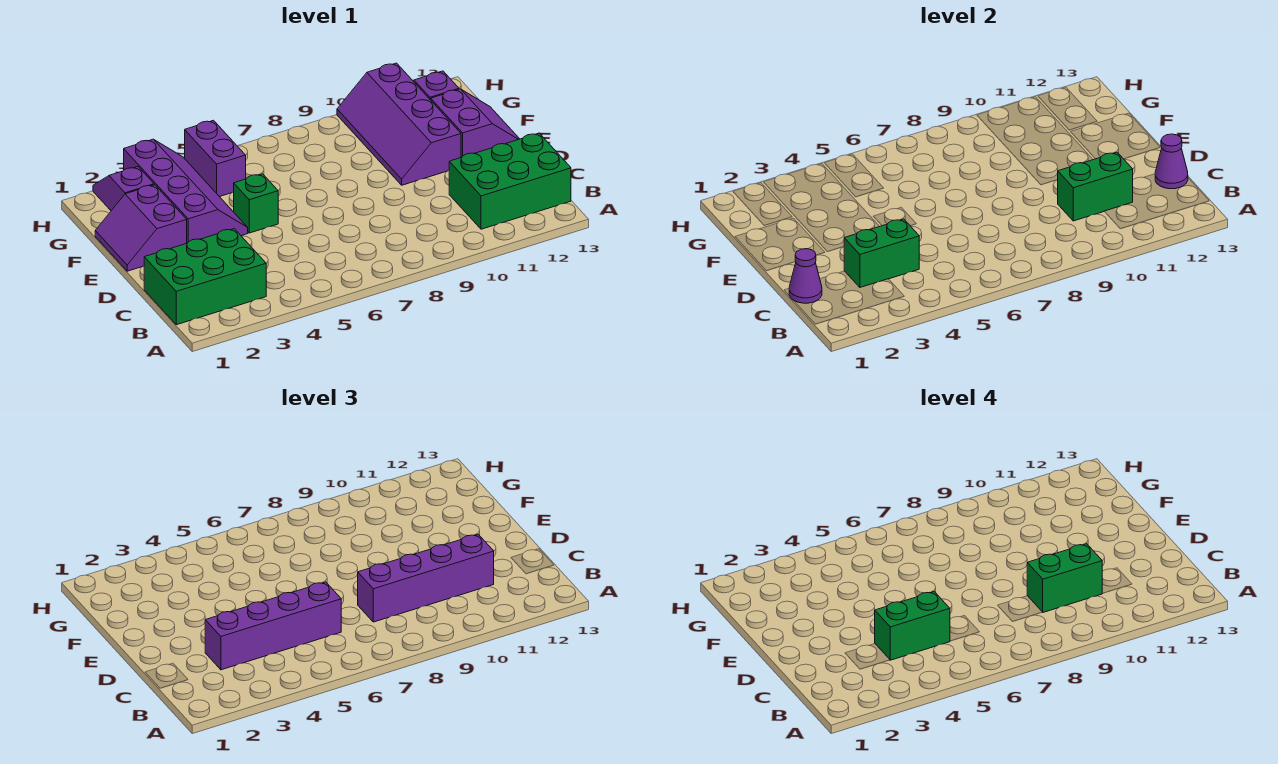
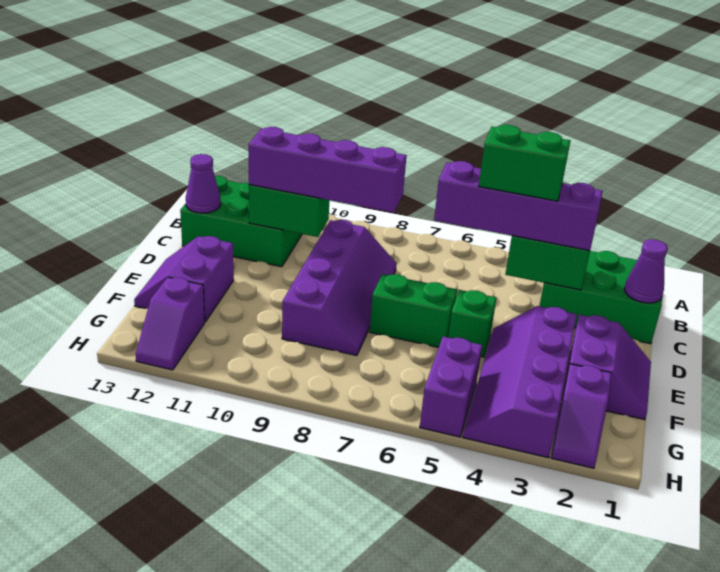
green 1x2 brick [1027,544,1103,612] -> green 1x2 brick moved to [370,274,457,347]
purple 2x4 slope [337,63,461,185] -> purple 2x4 slope moved to [282,220,397,356]

